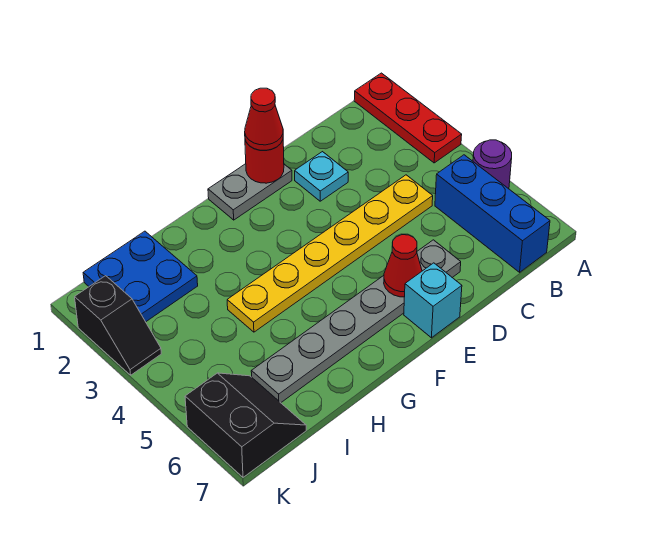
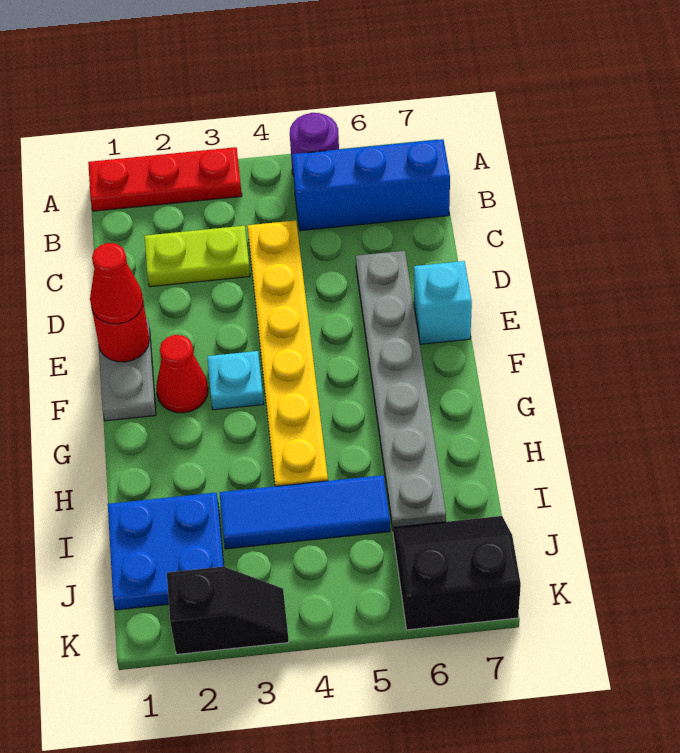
none -> lime 1x2 plate [145,226,250,287]
cyan 1x1 plate [295,152,348,201] -> cyan 1x1 plate moved to [207,351,264,410]
red 1x1 cone [384,235,422,297] -> red 1x1 cone moved to [156,335,208,413]
none -> blue 1x3 tile [220,475,390,549]

